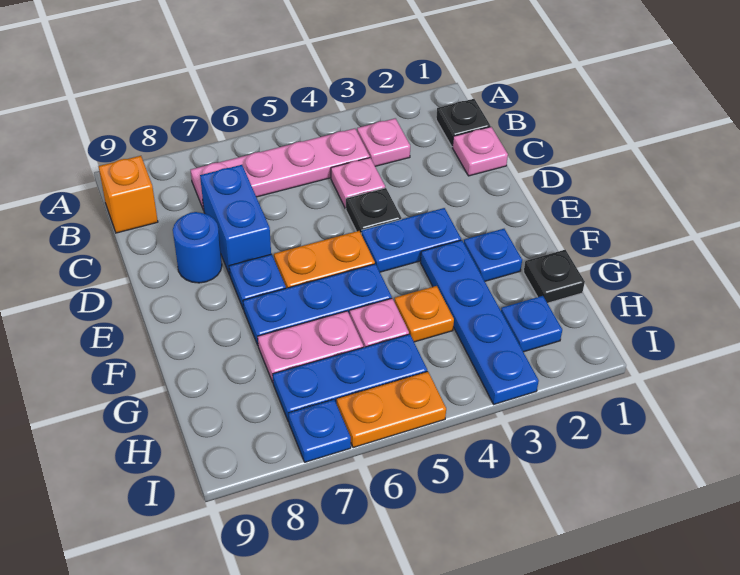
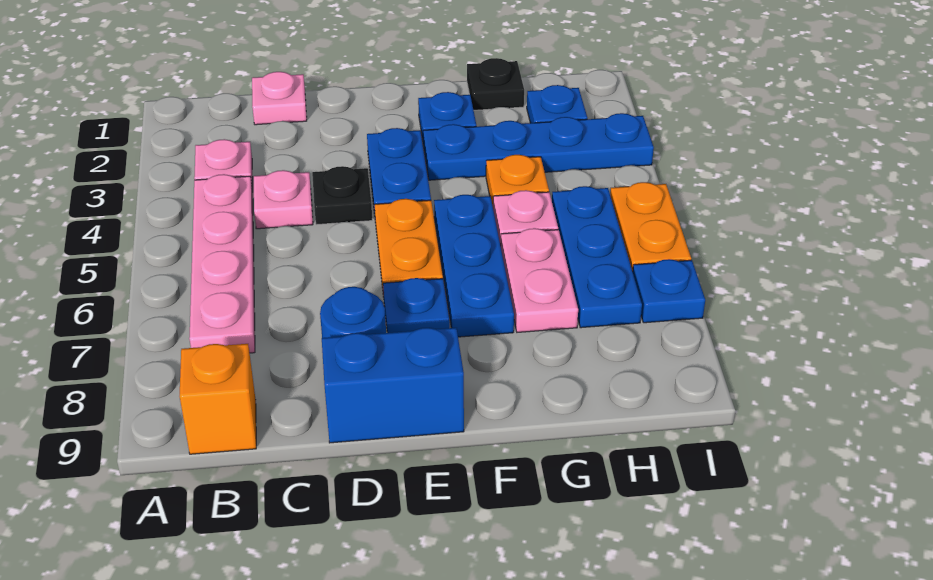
black 1x1 plate [436,99,490,147] -> none
blue 1x2 brick [200,165,271,275] -> blue 1x2 brick moved to [322,328,464,443]

